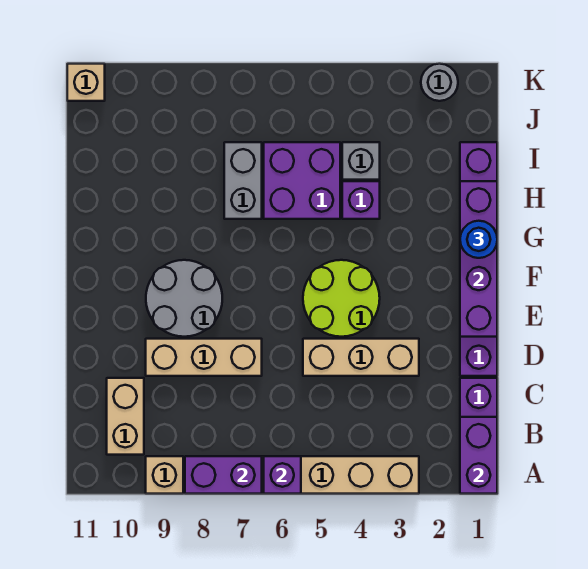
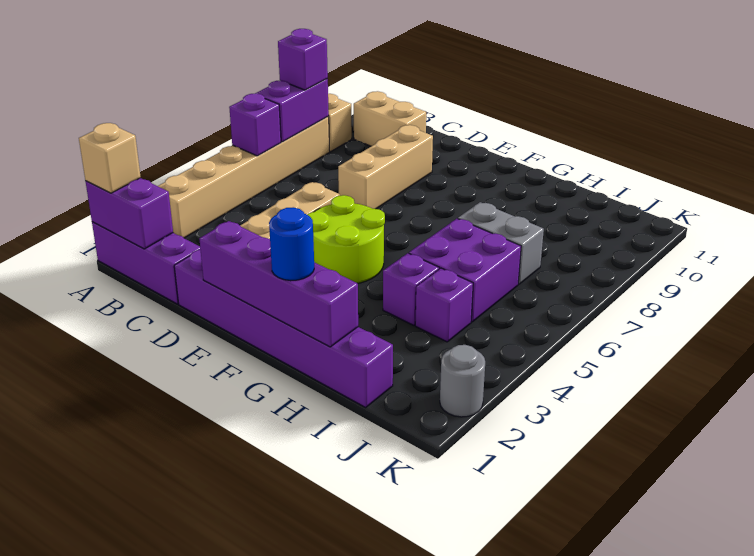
none -> purple 1x1 brick [278,29,328,90]
grey 2x2 round brick [146,260,222,337] -> none
grey 1x1 brick [342,142,380,180] -> purple 1x1 brick [415,268,473,342]
tan 1x1 brick [67,64,105,101] -> tan 1x1 brick moved to [79,123,141,193]

